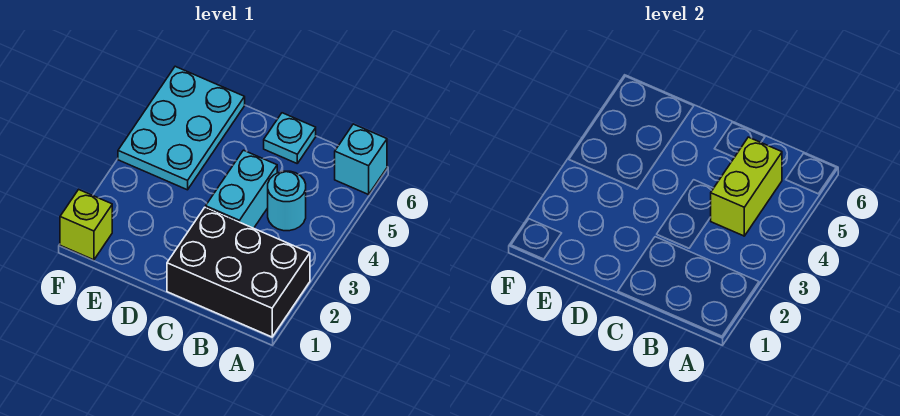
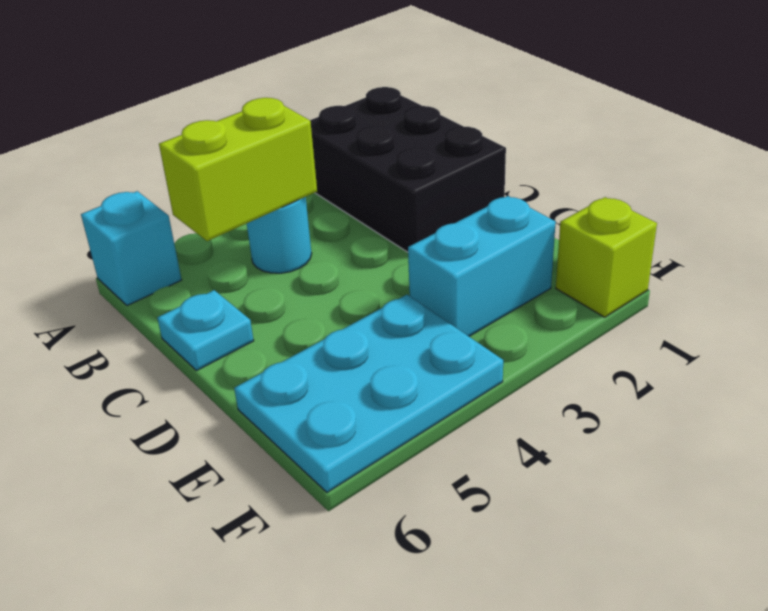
cyan 1x2 brick [206,150,277,228] -> cyan 1x2 brick moved to [408,196,556,336]

